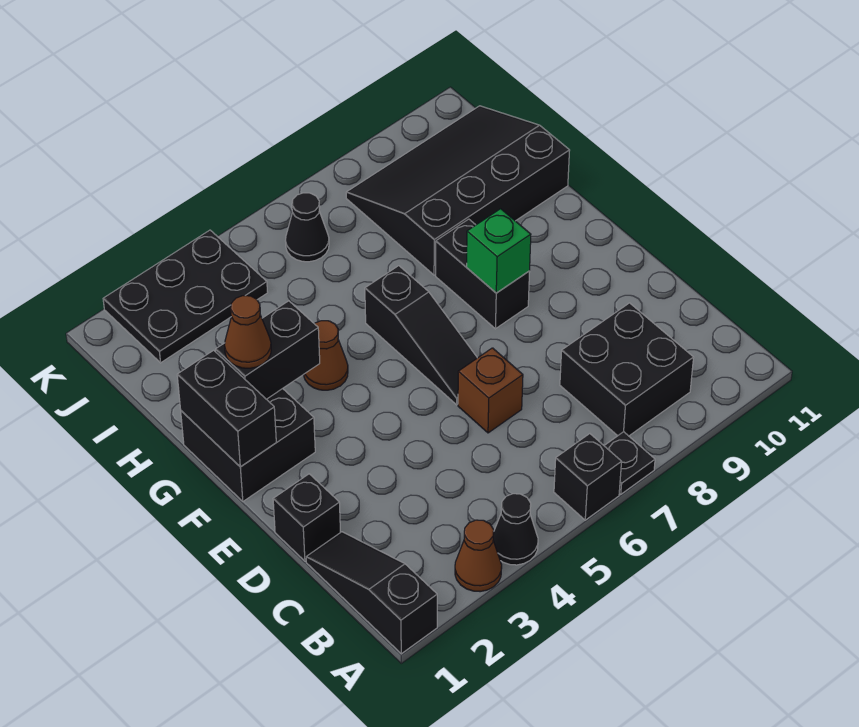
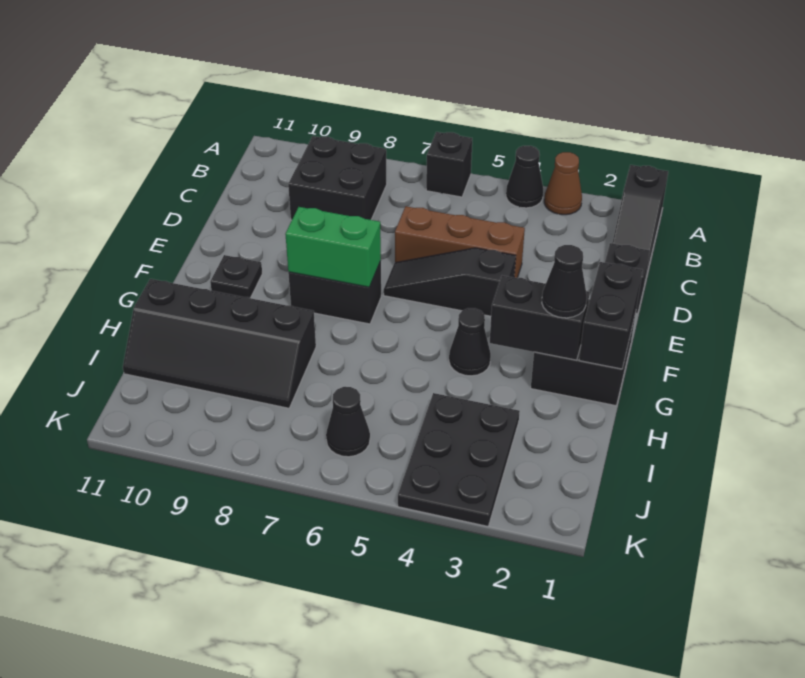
black 1x1 plate [604,432,655,494] -> black 1x1 plate moved to [210,255,262,298]
brown 1x1 brick [458,348,523,433] -> brown 1x3 brick [395,206,525,278]
black 1x3 slope [365,266,477,405] -> black 1x3 slope turned to [384,248,516,316]
black 1x2 brick [436,219,530,329] -> black 1x2 brick turned to [288,261,381,324]
green 1x1 brick [467,209,531,293] -> green 1x2 brick [285,207,381,287]
brown 1x1 cone [225,296,271,368] -> black 1x1 cone [542,245,587,318]
brown 1x1 cone [303,321,348,390] -> black 1x1 cone [449,308,491,376]
black 3x4 slope [346,106,570,275] -> black 2x4 slope [123,279,316,408]
black 2x3 plate [103,230,268,363] -> black 2x3 plate turned to [398,393,520,526]

